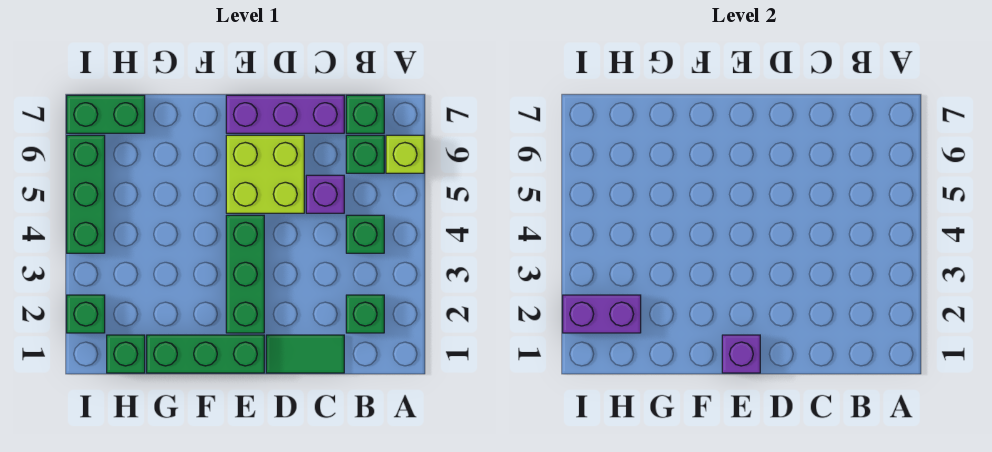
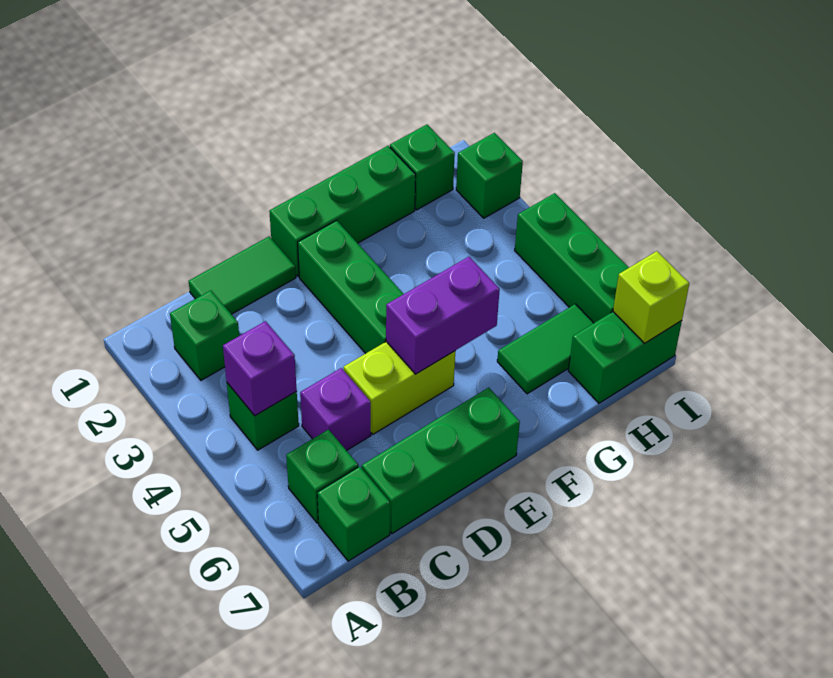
lime 1x1 brick [386,135,424,173] -> lime 1x1 brick moved to [613,251,689,343]
purple 1x3 brick [226,95,344,133] -> green 1x3 brick [362,388,520,533]
lime 2x2 brick [226,135,304,213] -> lime 1x2 brick [344,342,455,434]
purple 1x1 brick [722,335,760,373] -> purple 1x1 brick moved to [223,321,297,416]
none -> green 1x2 tile [497,304,593,394]
purple 1x2 brick [563,295,641,333] -> purple 1x2 brick moved to [386,257,500,374]

